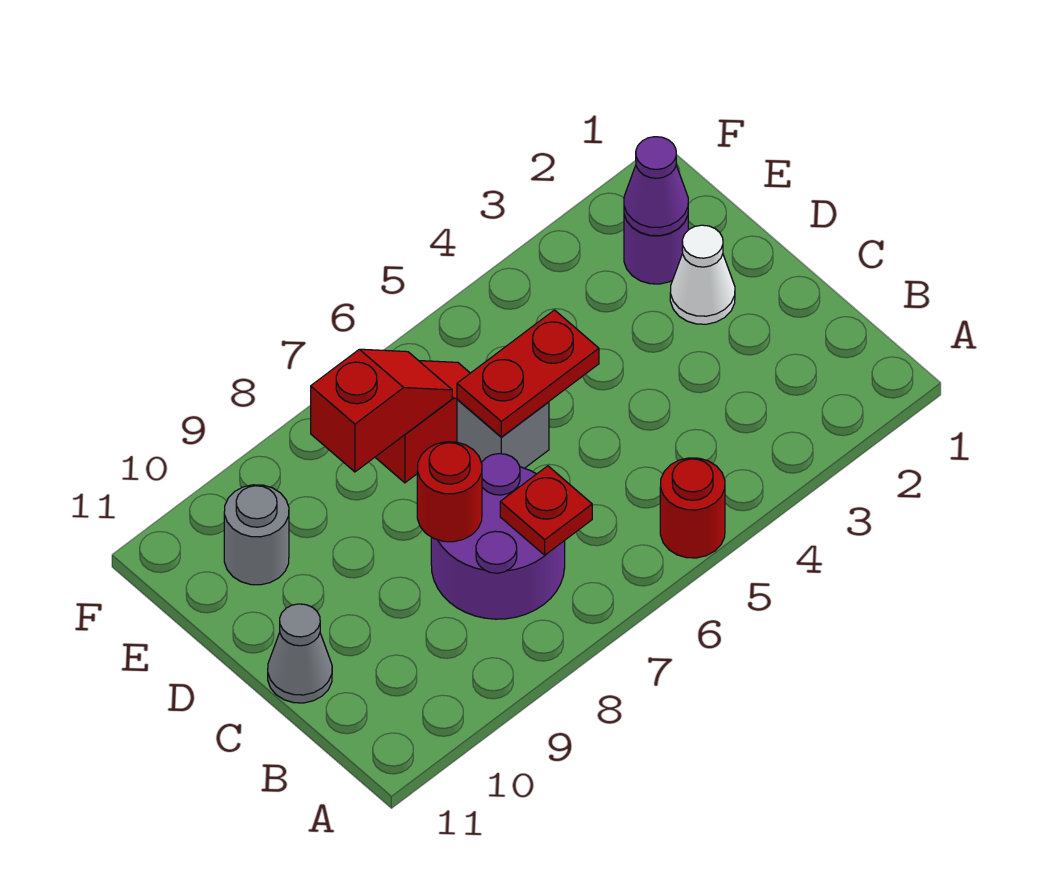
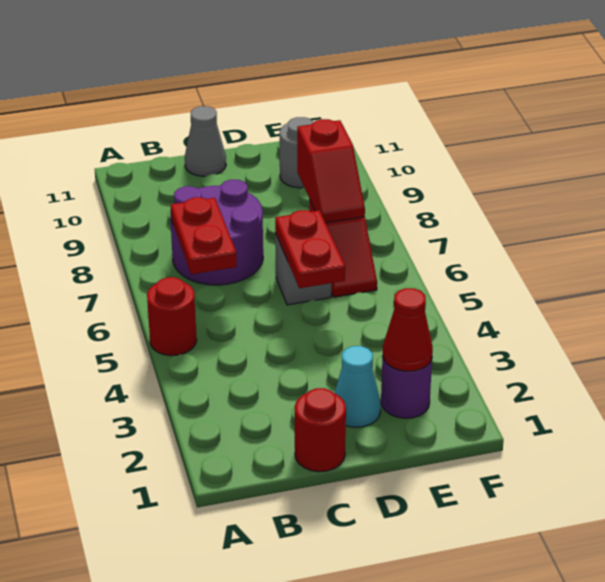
red 1x1 plate [500,466,592,555] -> red 1x2 plate [171,197,237,274]
red 1x1 round brick [417,442,482,542] -> red 1x1 round brick moved to [295,388,346,472]
white 1x1 cone [670,225,735,324] -> cyan 1x1 cone [335,346,381,427]
purple 1x1 cone [624,137,688,236] -> red 1x1 cone [383,288,433,371]

